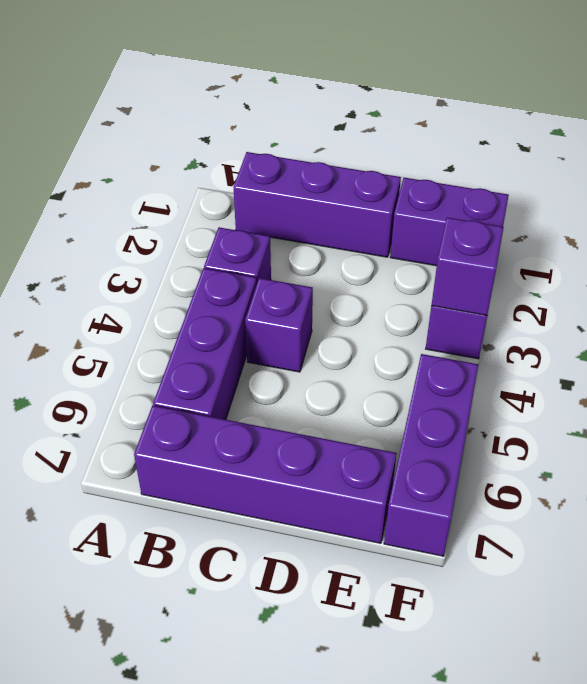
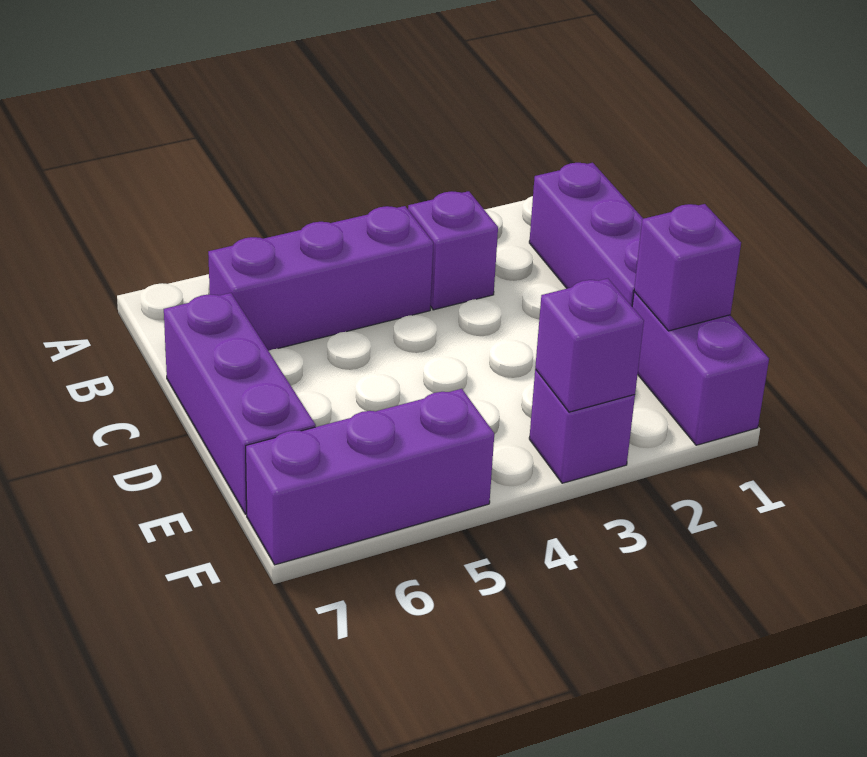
purple 1x4 brick [134,406,396,543] -> purple 1x3 brick [164,293,316,514]
purple 1x1 brick [245,278,313,372] -> purple 1x1 brick moved to [634,204,741,331]

